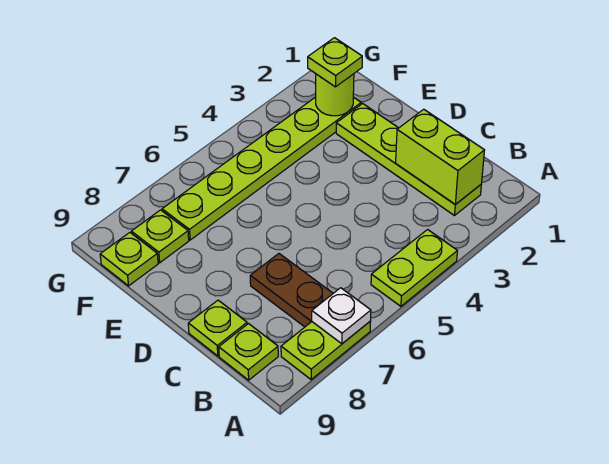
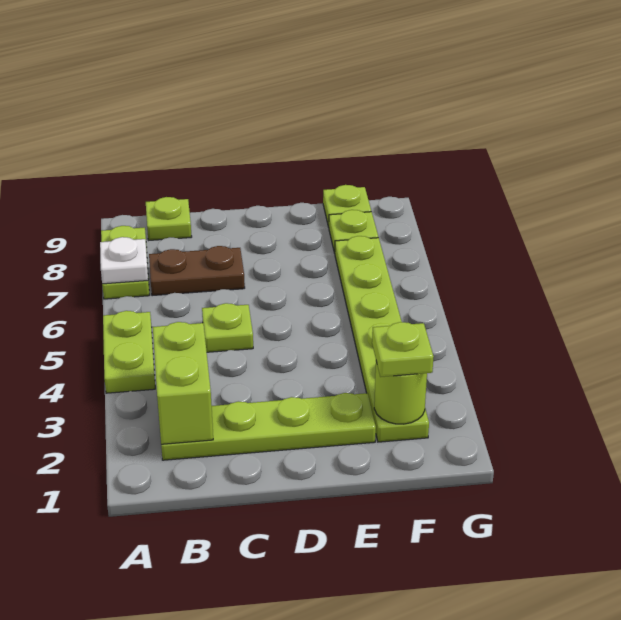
lime 1x2 brick [396,109,485,205] -> lime 1x2 brick turned to [153,322,213,444]
lime 1x1 plate [188,300,247,356] -> lime 1x1 plate moved to [202,303,253,352]

